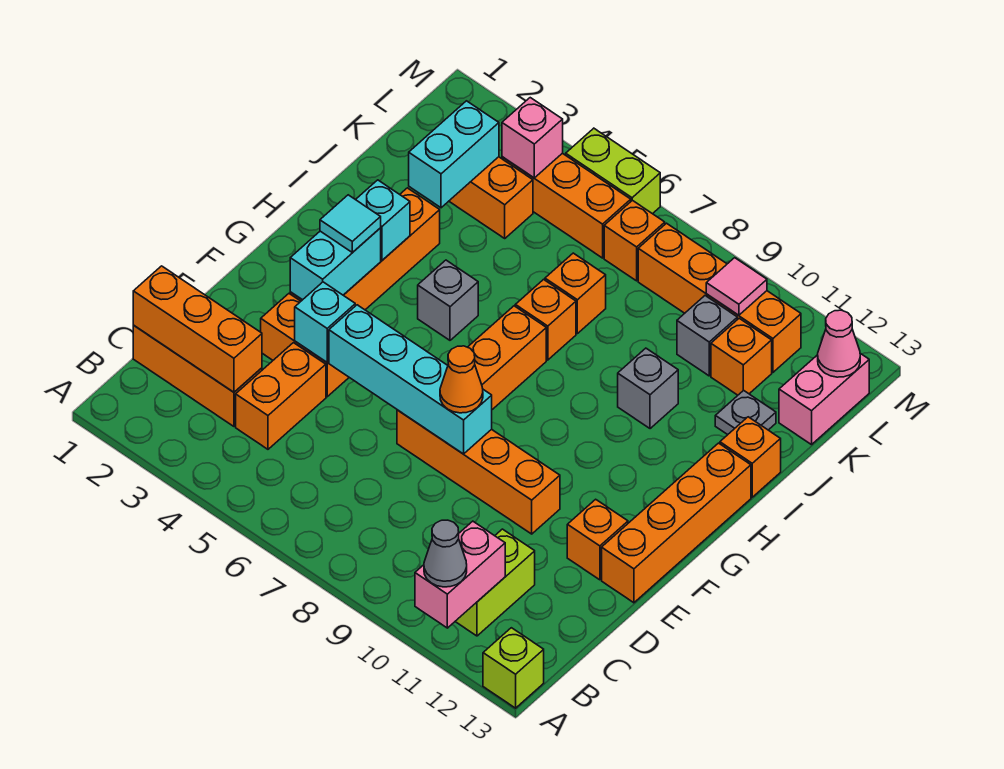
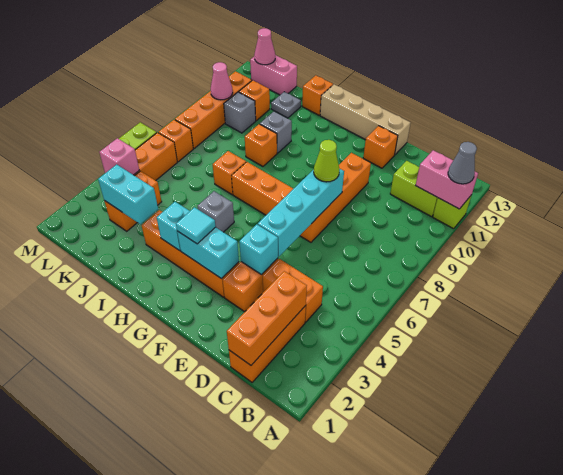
lime 1x1 brick [483,628,544,708] -> lime 1x1 brick moved to [433,196,471,229]
orange 1x1 cone [440,346,483,413] -> lime 1x1 cone [314,140,339,182]
orange 1x4 brick [602,443,751,603] -> tan 1x4 brick [320,84,411,155]
orange 1x1 brick [545,253,606,334] -> orange 1x1 brick moved to [245,124,277,166]
pink 1x1 tile [706,258,767,315] -> pink 1x1 cone [211,62,233,100]

